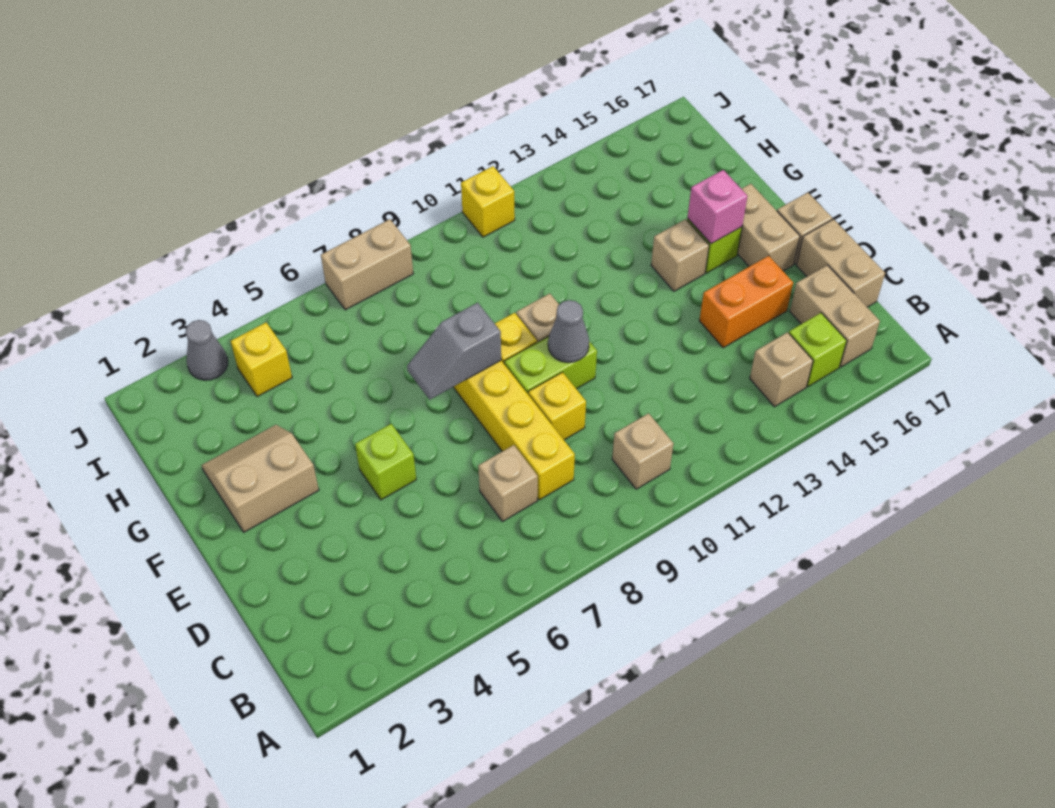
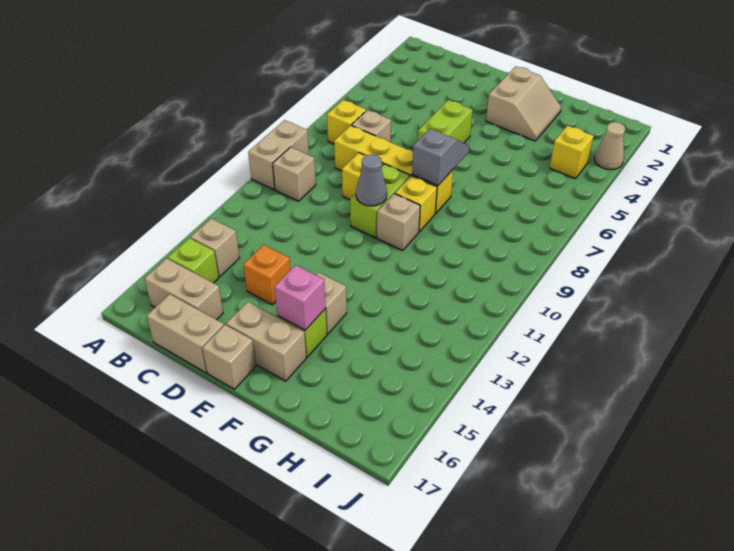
orange 1x2 brick [699,256,793,348] -> orange 1x1 brick [243,245,291,305]
lime 1x1 brick [355,424,416,500] -> lime 1x2 brick [418,100,473,143]
grey 1x1 cone [185,320,228,380] -> tan 1x1 cone [594,122,625,170]
tan 1x2 brick [321,219,413,310] -> tan 1x2 brick moved to [248,120,309,190]
yellow 1x1 brick [461,166,515,237] -> yellow 1x1 brick moved to [327,100,366,144]

